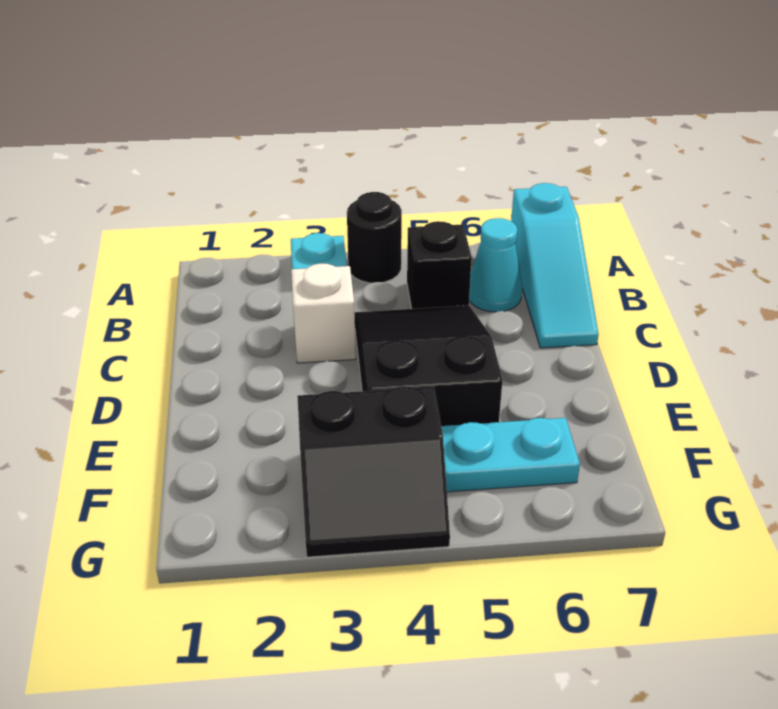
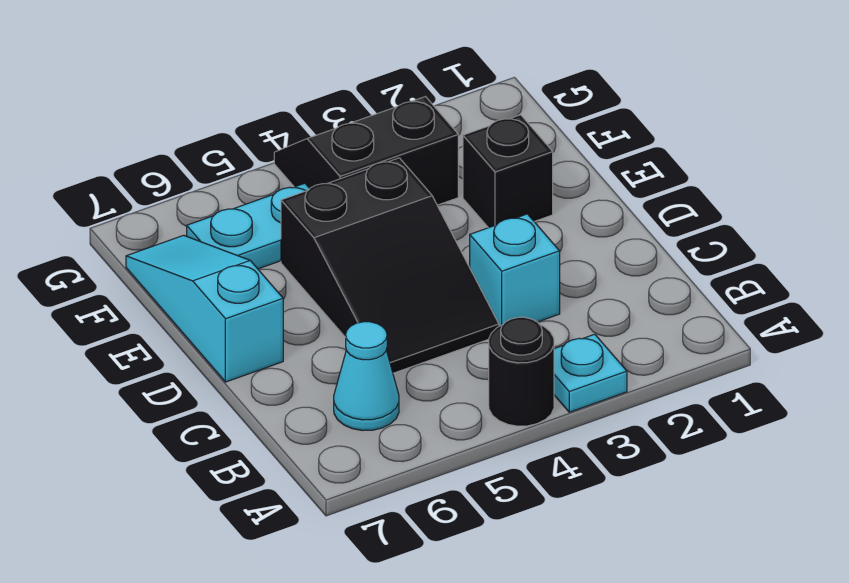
cyan 1x3 slope [511,183,599,348] -> cyan 1x3 slope moved to [126,235,283,382]
black 1x1 brick [407,221,472,309] -> black 1x1 brick moved to [463,115,553,228]
white 1x1 brick [291,264,356,363] -> cyan 1x1 brick [470,214,560,326]

